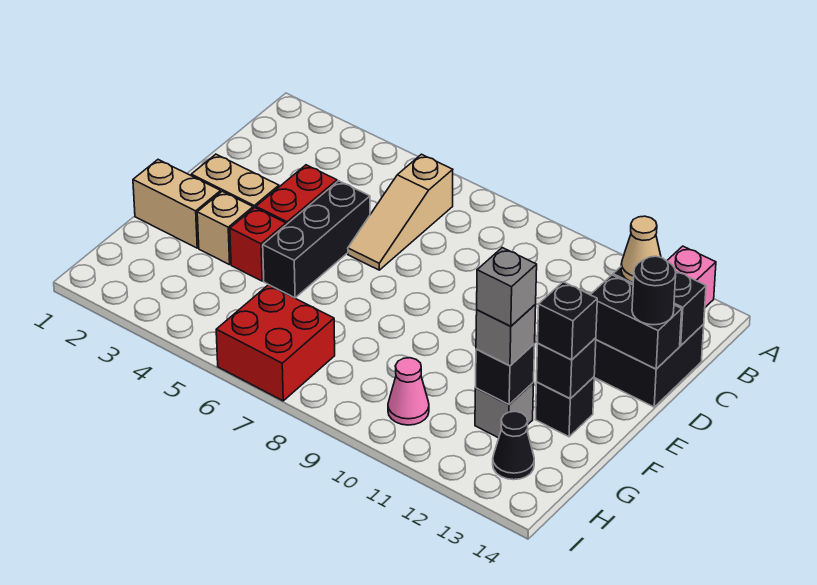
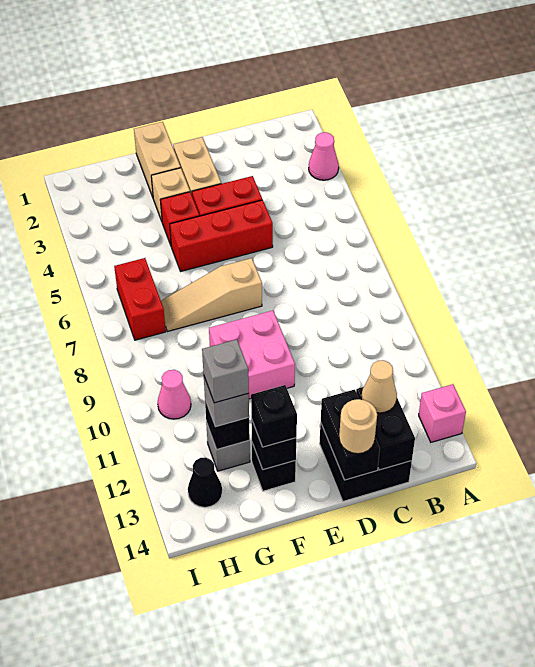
none -> pink 1x1 cone [309,132,339,180]
tan 1x3 slope [348,154,453,270] -> tan 1x3 slope moved to [161,258,262,332]
black 1x3 brick [263,181,370,298] -> red 1x3 brick [170,200,273,271]
black 1x1 round brick [632,256,676,325] -> tan 1x1 round brick [339,399,377,454]
none -> pink 2x2 brick [209,311,295,399]
red 2x2 brick [216,285,335,401] -> red 1x2 brick [114,258,166,340]

